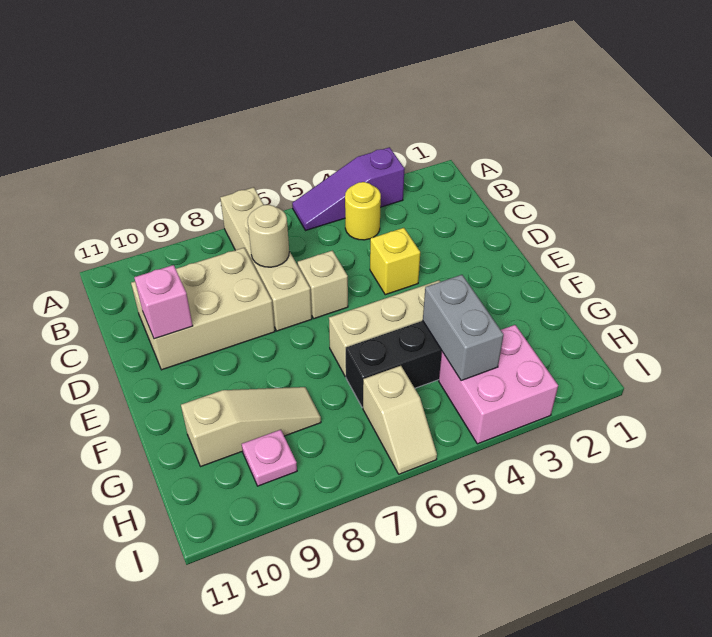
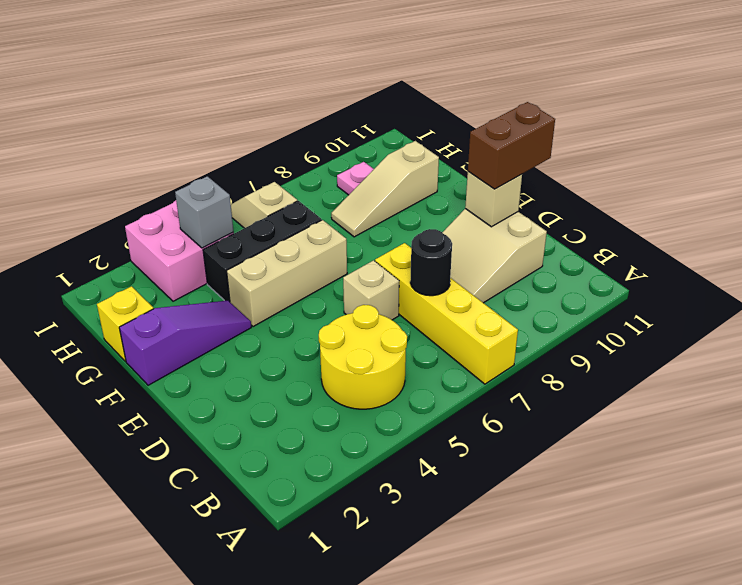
purple 1x3 slope [292,147,405,230] -> purple 1x3 slope moved to [119,301,251,385]
tan 1x4 brick [220,187,312,331] -> yellow 1x4 brick [375,243,518,384]
yellow 1x1 round brick [345,182,381,240] -> yellow 2x2 round brick [319,305,407,409]
tan 1x1 round brick [248,205,289,267] -> black 1x1 round brick [410,229,452,296]
tan 2x3 brick [131,248,275,370] -> tan 2x3 slope [442,209,547,303]
yellow 1x1 brick [370,228,420,295] -> yellow 1x1 brick moved to [97,286,153,361]
pink 1x1 brick [134,265,193,339] -> tan 1x1 brick [465,171,522,227]
none -> brown 1x2 brick [468,102,555,189]
grey 1x2 brick [423,275,504,381] -> grey 1x1 brick [175,176,234,248]

